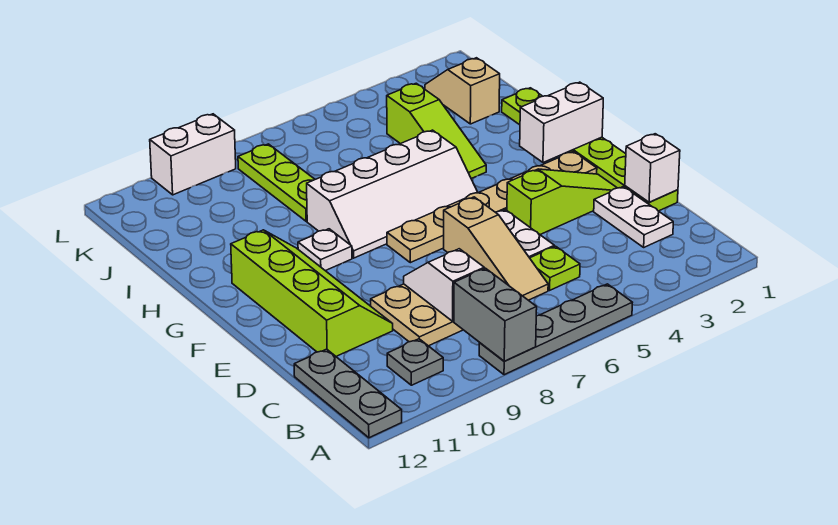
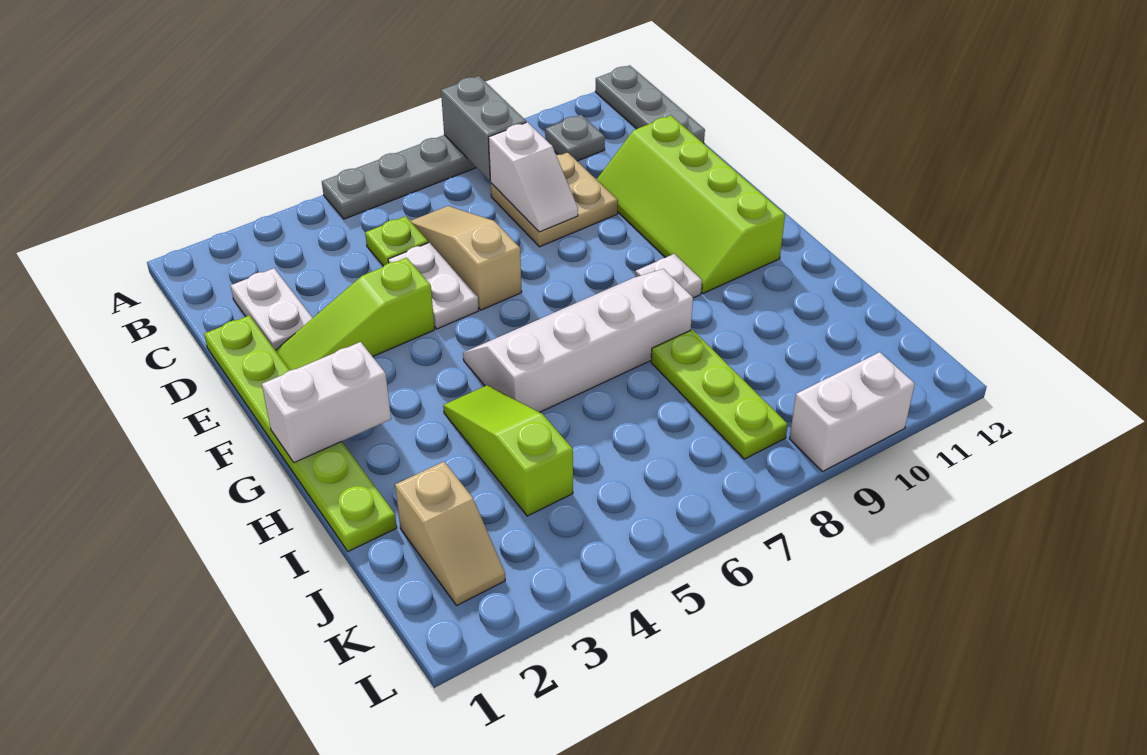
white 1x1 brick [625,134,680,202] -> none
tan 1x6 plate [387,152,597,263] -> none

